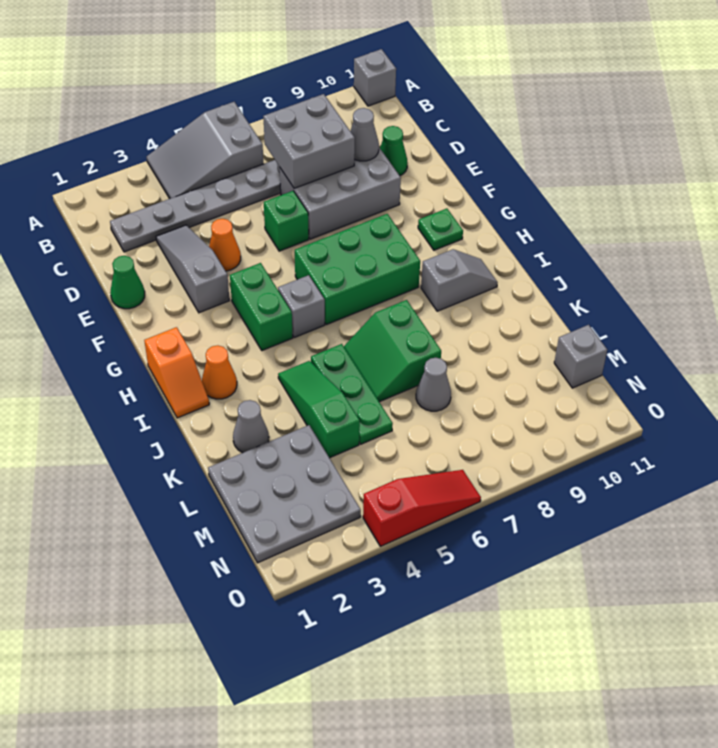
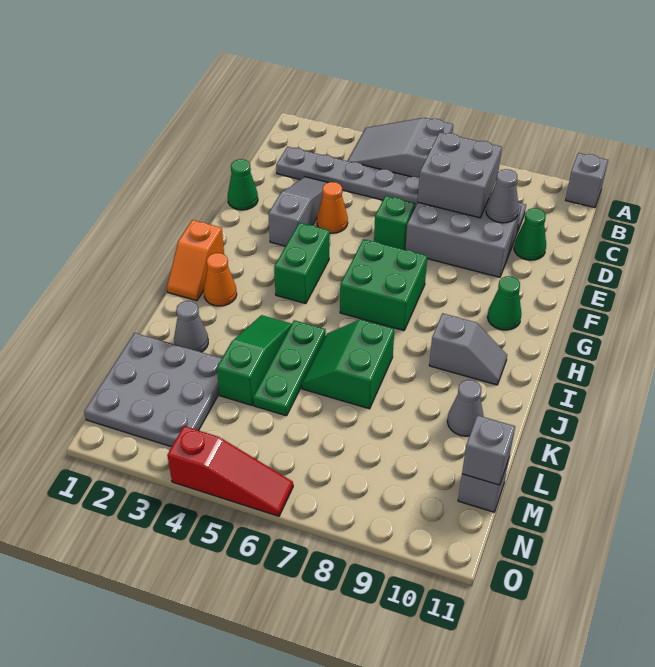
green 2x3 brick [295,214,420,325] -> green 2x2 brick [340,239,427,331]
green 1x1 plate [418,209,463,250] -> green 1x1 cone [487,276,522,330]
grey 1x1 brick [278,275,325,338] -> grey 1x1 brick moved to [462,415,515,485]
grey 1x1 cone [416,358,451,411] -> grey 1x1 cone moved to [447,380,484,436]

